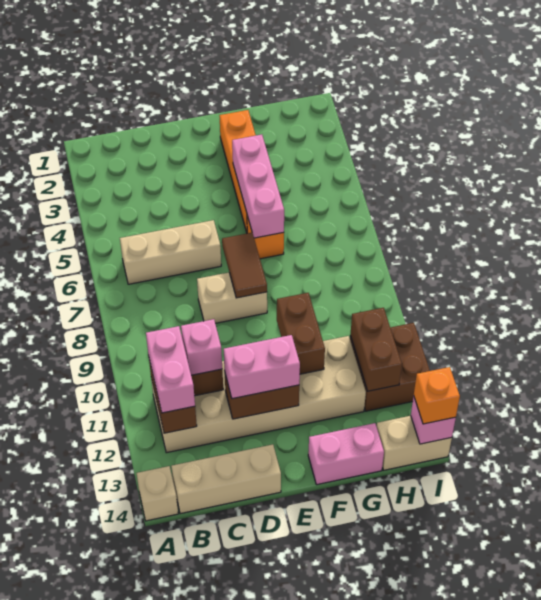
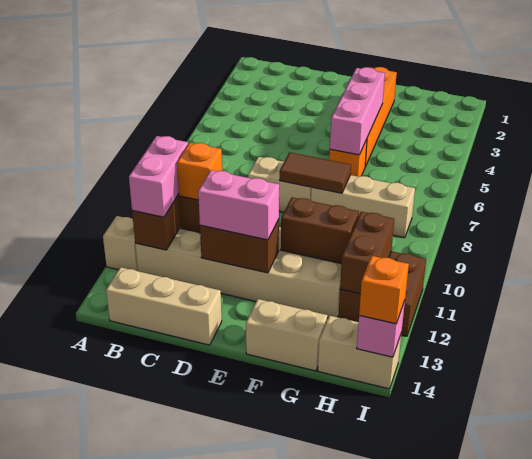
tan 1x1 brick [137,466,178,521] -> tan 1x1 brick moved to [103,216,138,271]
tan 1x3 brick [120,220,221,284] -> tan 1x3 brick moved to [311,175,415,238]
pink 1x1 brick [181,319,222,375] -> orange 1x1 brick [177,143,222,200]
brown 1x2 tile [222,233,267,298] -> brown 1x2 tile turned to [280,152,351,193]
brown 1x2 brick [277,293,325,374] -> brown 1x2 brick turned to [281,197,359,263]
pink 1x2 brick [308,423,384,485] -> tan 1x2 brick [246,299,327,371]

